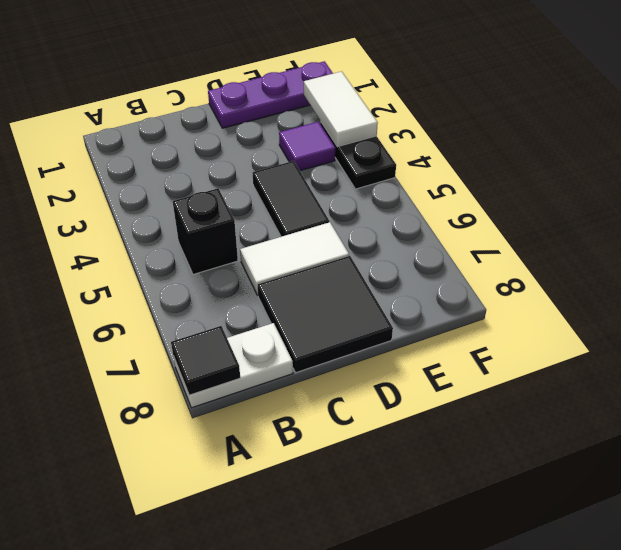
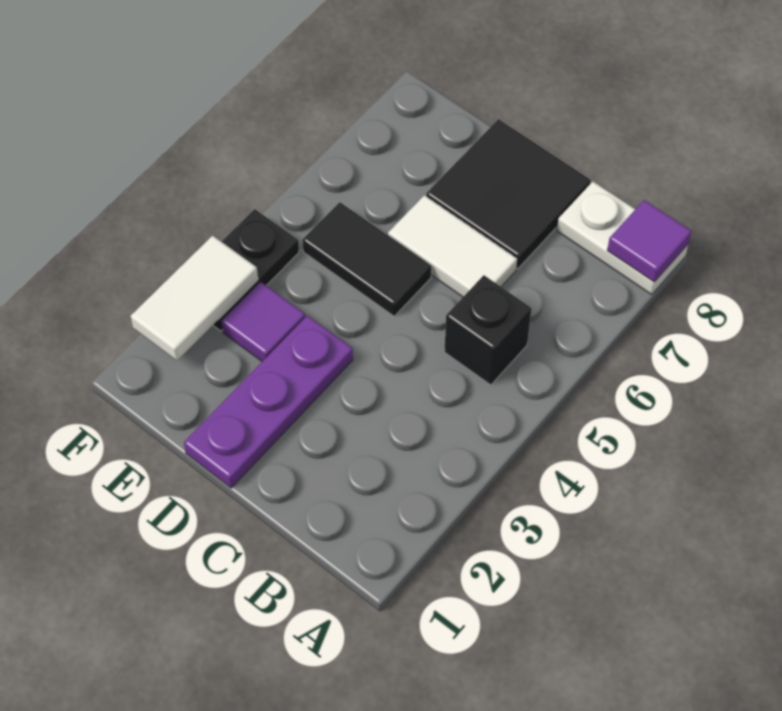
black 1x1 tile [171,326,240,395] -> purple 1x1 tile [607,200,691,282]
purple 1x3 plate [208,61,333,128] -> purple 1x3 plate turned to [184,316,353,488]
black 1x2 tile [253,161,329,237] -> black 1x2 tile turned to [302,202,431,316]

